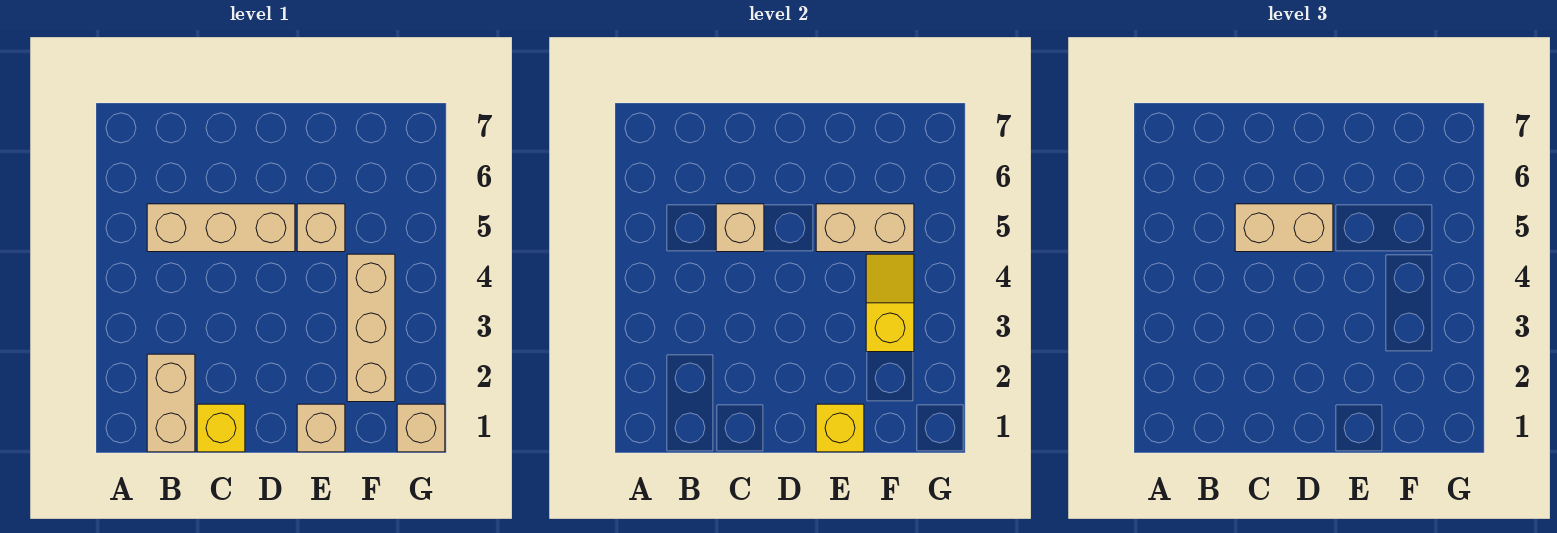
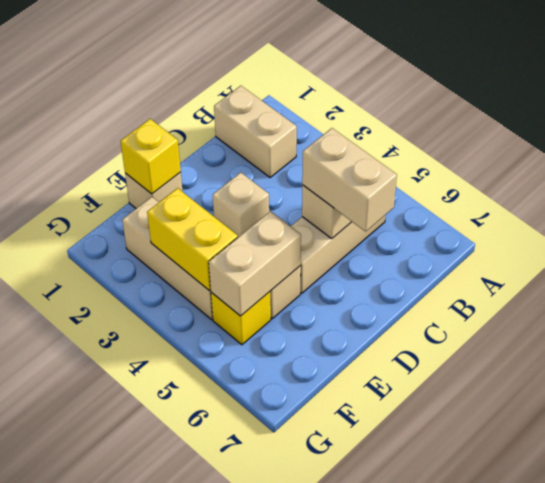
yellow 1x1 brick [197,404,245,452] -> yellow 1x1 brick moved to [211,292,271,345]
tan 1x2 brick [1235,204,1333,252] -> tan 1x2 brick turned to [302,128,397,231]
yellow 1x2 slope [866,254,914,352] -> yellow 1x2 brick [147,188,238,291]
tan 1x1 brick [397,404,445,452] -> tan 1x1 brick moved to [213,172,269,237]

